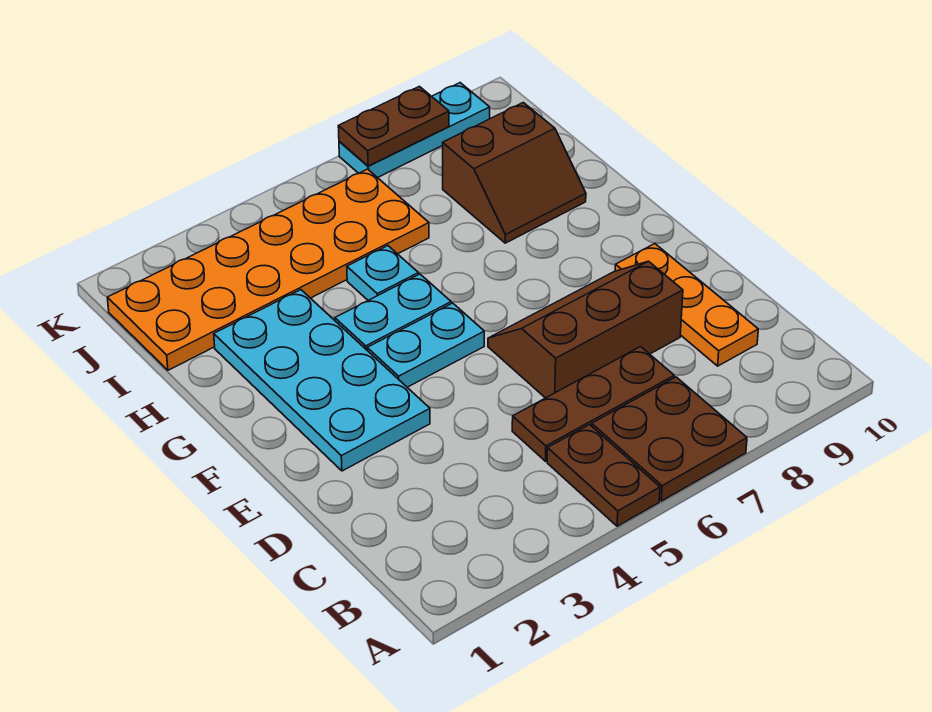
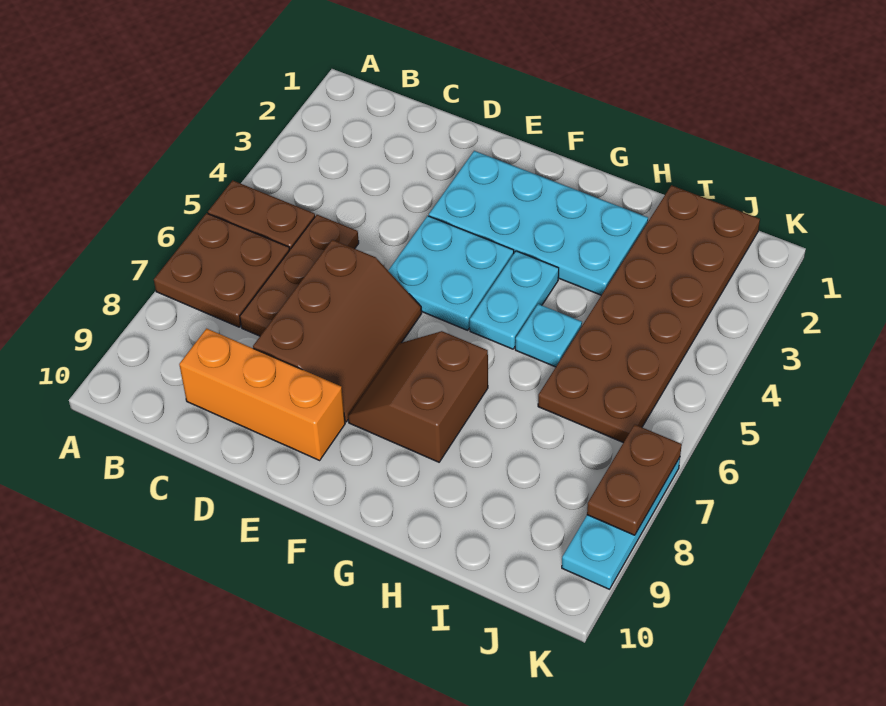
orange 1x3 plate [615,244,758,366] -> orange 1x3 brick [179,329,345,460]
cyan 1x2 plate [367,303,484,387] -> cyan 2x2 plate [388,216,514,330]
brown 2x2 slope [443,103,586,243] -> brown 2x2 slope moved to [348,331,488,462]
orange 2x6 plate [107,169,429,370] -> brown 2x6 plate [538,185,760,443]

